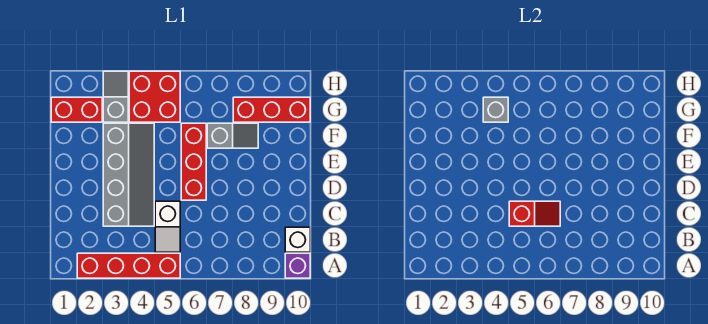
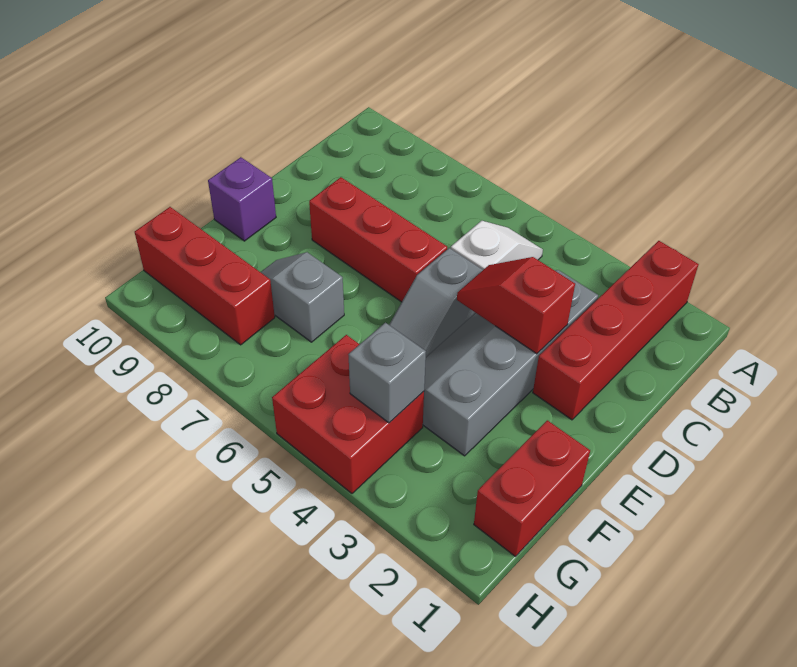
red 1x4 brick [77,253,180,278] -> red 1x4 brick turned to [533,241,699,420]
purple 1x1 brick [285,253,310,278] -> purple 1x1 brick moved to [208,157,276,241]
white 1x1 brick [285,227,310,252] -> none
red 1x2 slope [509,201,560,226] -> red 1x2 slope moved to [457,257,575,354]
red 1x3 brick [181,123,206,200] -> red 1x3 brick turned to [309,177,447,302]
red 1x2 brick [51,97,102,122] -> red 1x2 brick turned to [474,420,590,557]
grey 1x2 slope [103,71,128,122] -> grey 1x2 slope moved to [389,248,483,357]

